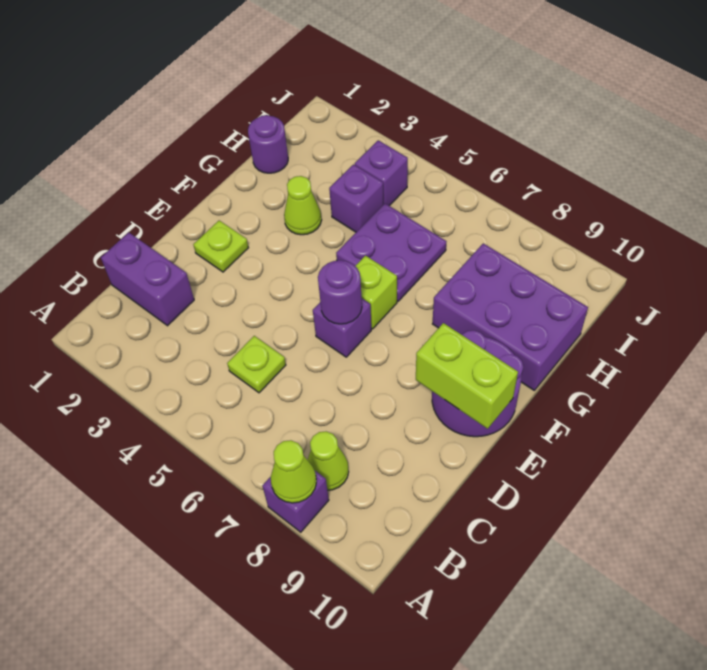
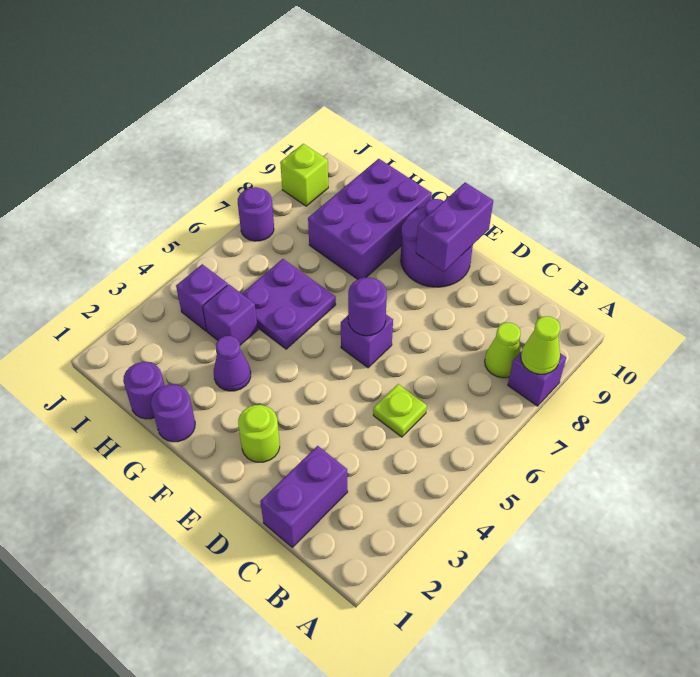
lime 1x1 plate [193,221,248,272] -> lime 1x1 round brick [238,405,280,462]
lime 1x2 brick [416,323,518,429] -> purple 1x2 brick [416,182,493,272]
lime 1x1 brick [356,256,397,329] -> lime 1x1 brick moved to [280,144,328,206]
none -> purple 1x1 round brick [151,385,195,442]
lime 1x1 cone [284,176,322,235] -> purple 1x1 cone [214,336,251,391]
none -> purple 1x1 round brick [238,187,274,241]

